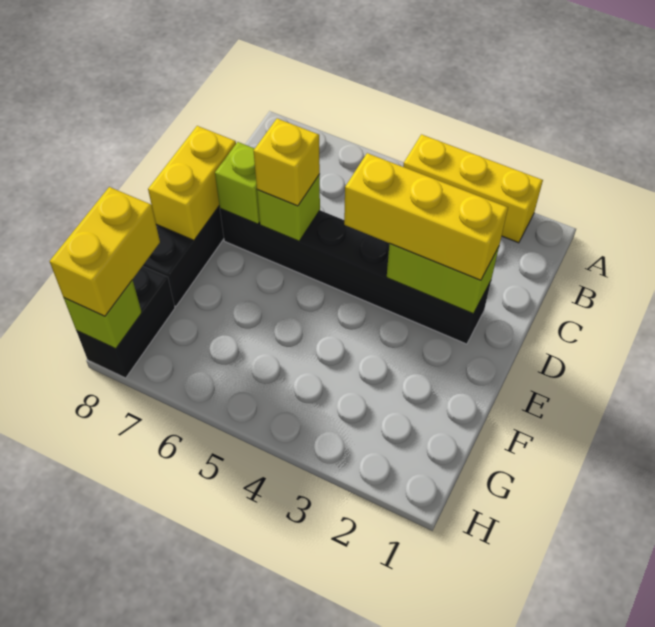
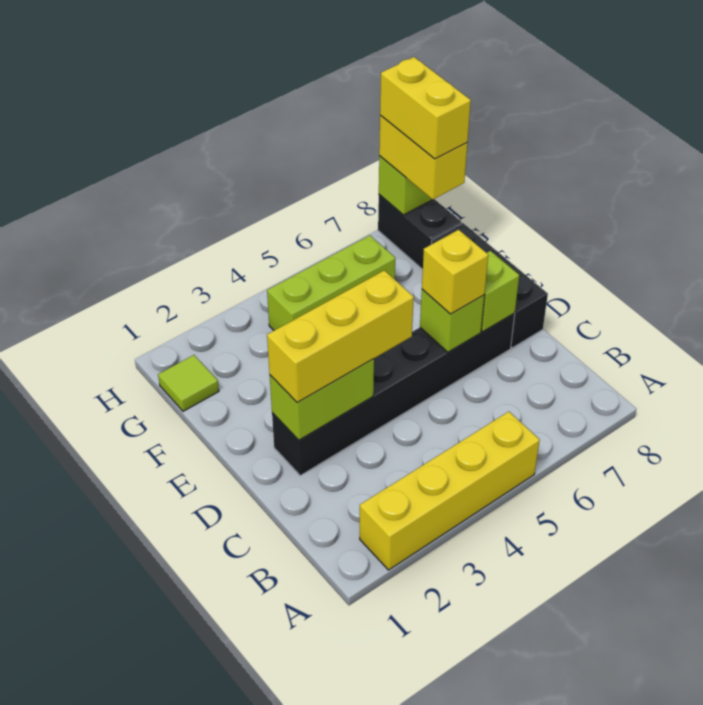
yellow 1x3 brick [403,134,543,243] -> yellow 1x4 brick [360,412,540,570]
yellow 1x2 brick [148,126,236,240] -> yellow 1x2 brick moved to [380,57,471,159]
none -> lime 1x1 tile [158,355,219,411]
none -> lime 1x3 brick [267,235,395,330]

